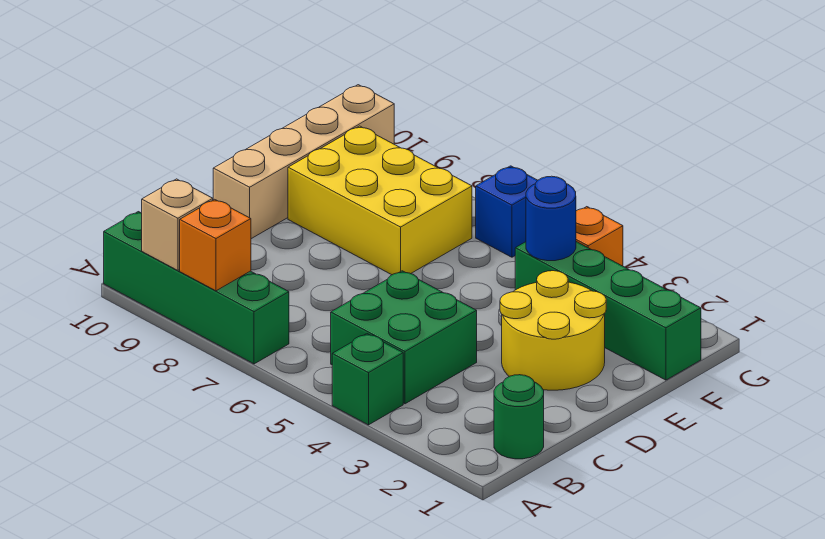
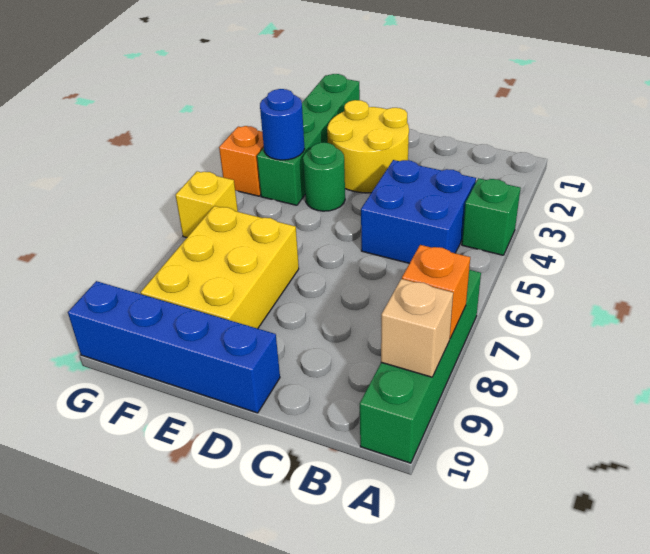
green 1x1 round brick [494,375,544,459] -> green 1x1 round brick moved to [303,143,345,211]
green 2x2 brick [331,271,477,404] -> blue 2x2 brick [361,160,476,263]
tan 1x4 brick [213,85,394,239] -> blue 1x4 brick [68,281,280,413]
blue 1x1 brick [476,166,538,257] -> yellow 1x1 brick [176,171,238,237]

